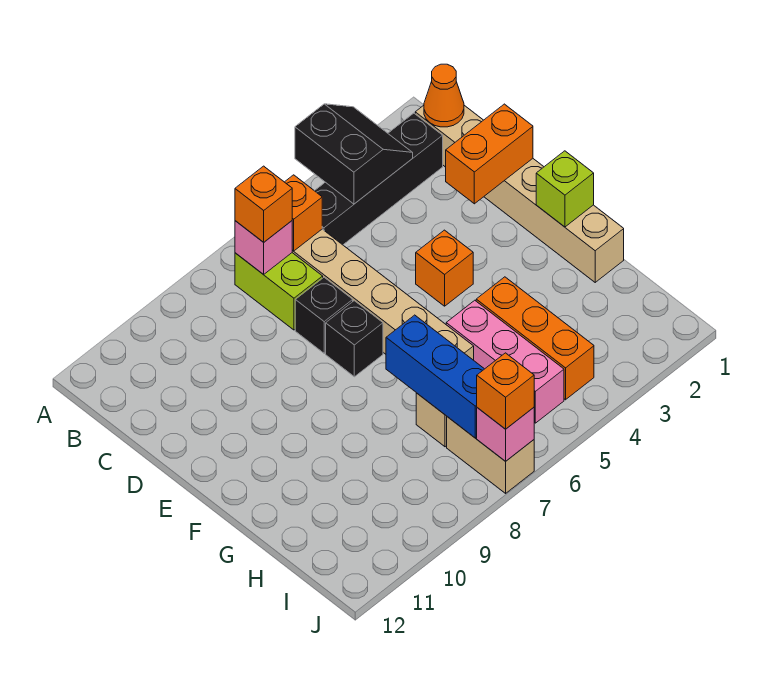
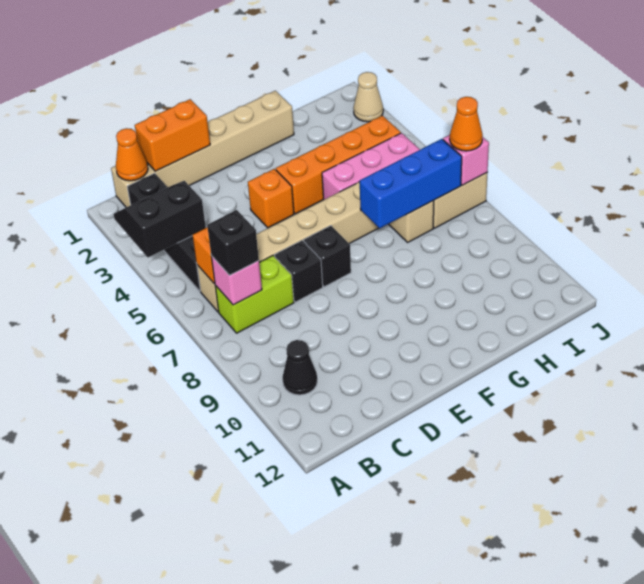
orange 1x1 brick [235,166,292,242] -> black 1x1 brick [207,210,259,275]
none -> black 1x1 cone [283,340,317,395]
orange 1x2 brick [446,104,533,204] -> orange 1x2 brick turned to [135,99,210,171]
lime 1x1 brick [536,151,594,227] -> none
orange 1x3 brick [476,277,594,400] -> orange 1x4 brick [276,116,401,214]
none -> tan 1x1 cone [353,72,383,122]
orange 1x1 brick [477,353,534,429] -> orange 1x1 cone [450,97,483,151]

